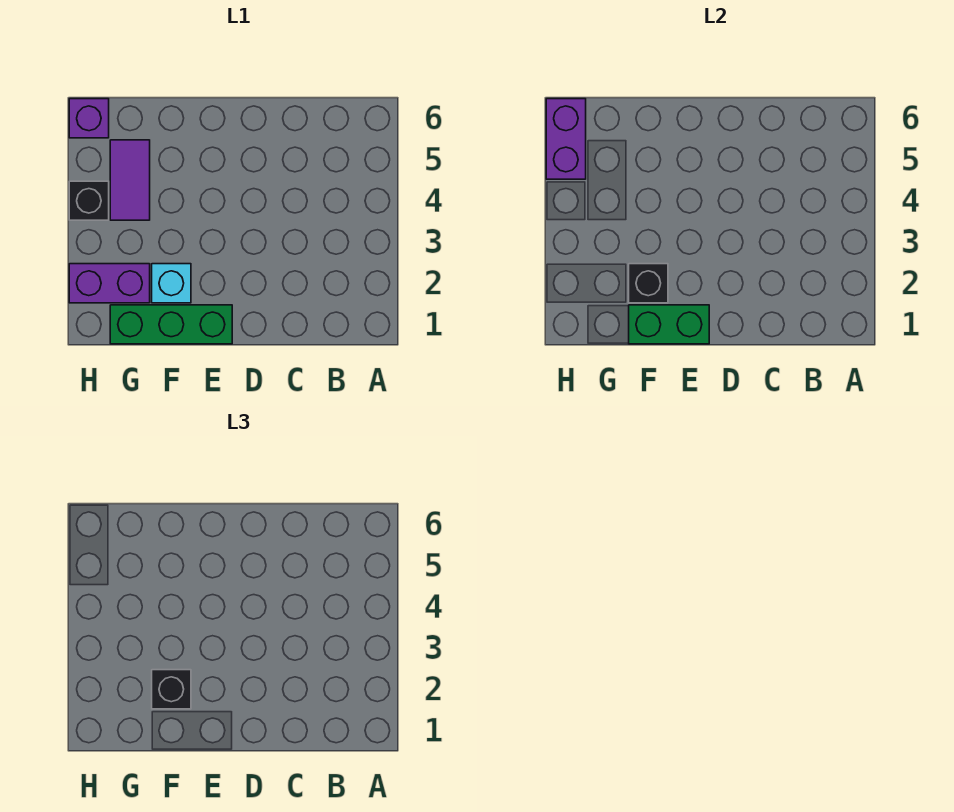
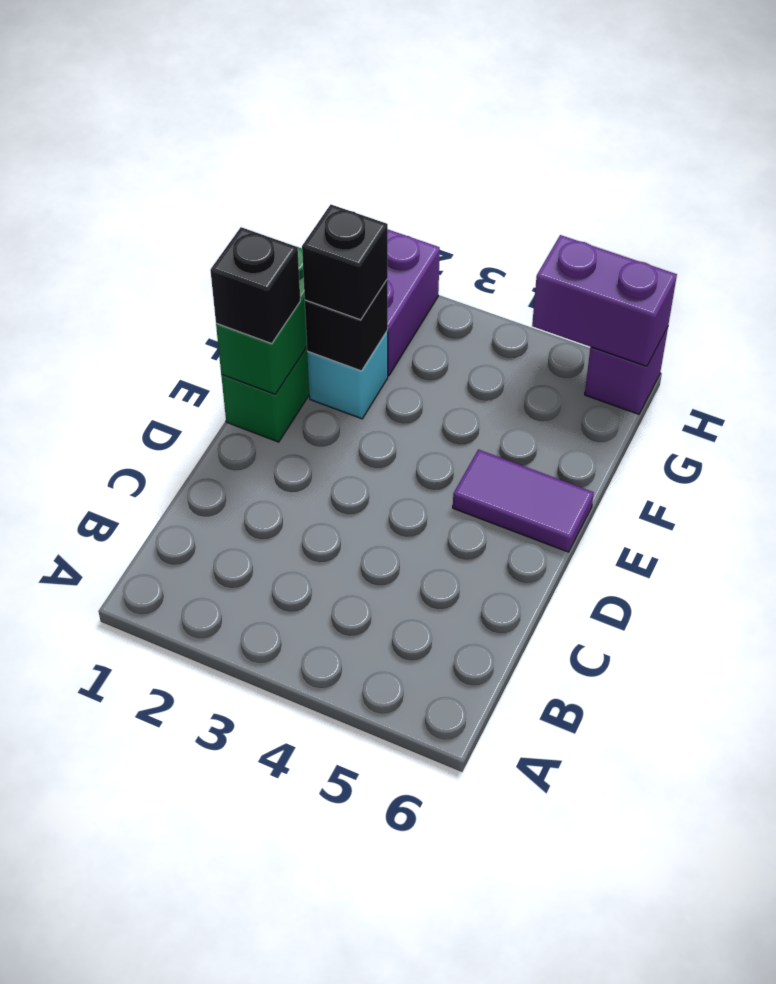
purple 1x2 tile [110,140,150,220] -> purple 1x2 tile moved to [453,450,594,552]
black 1x1 brick [69,181,109,220] -> black 1x1 brick moved to [210,227,300,343]

